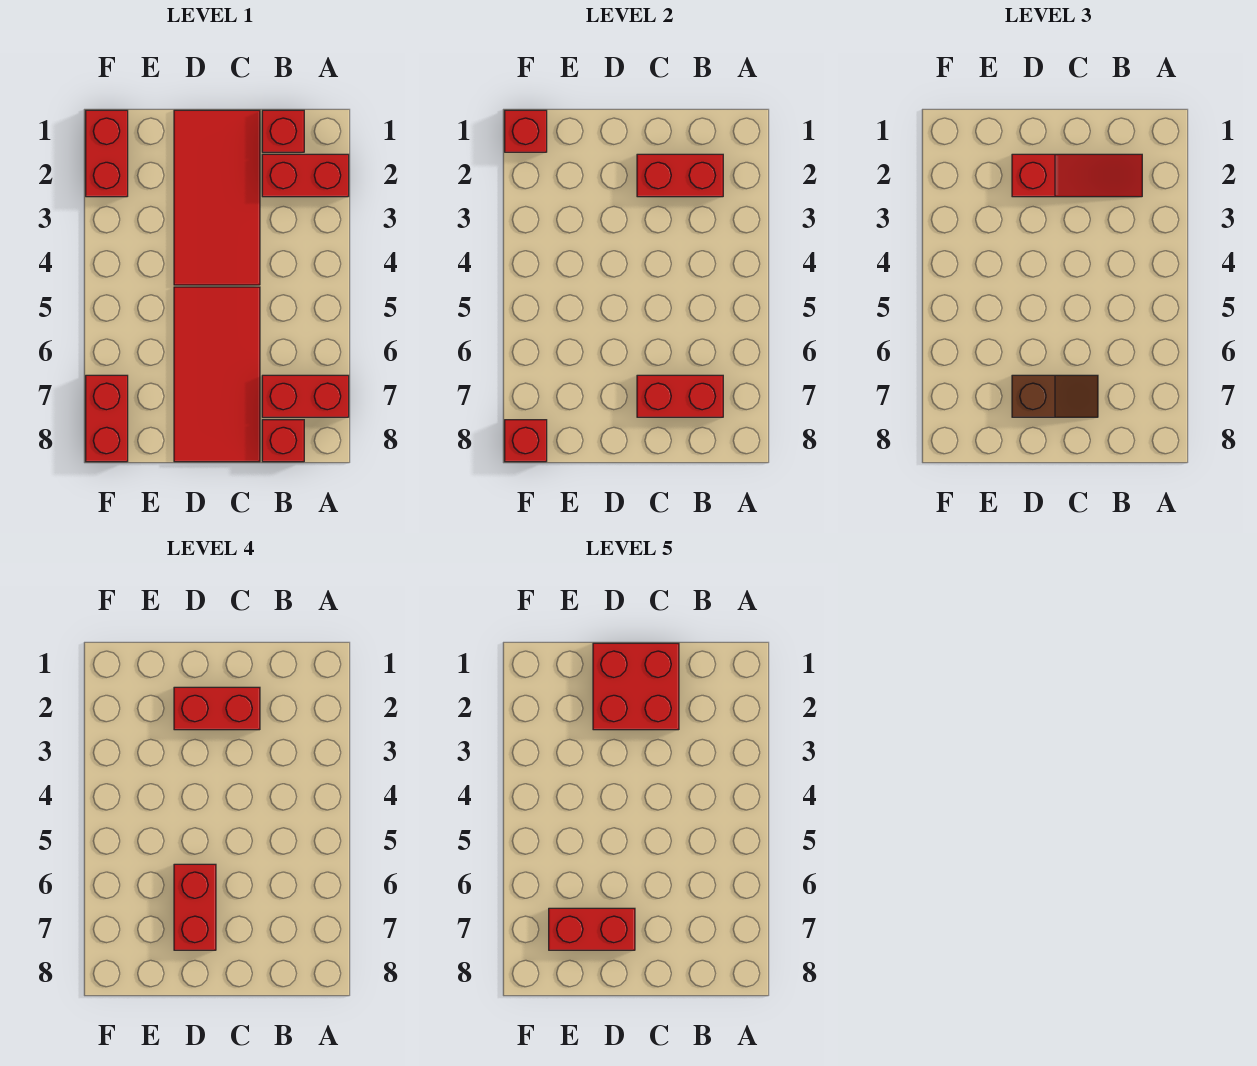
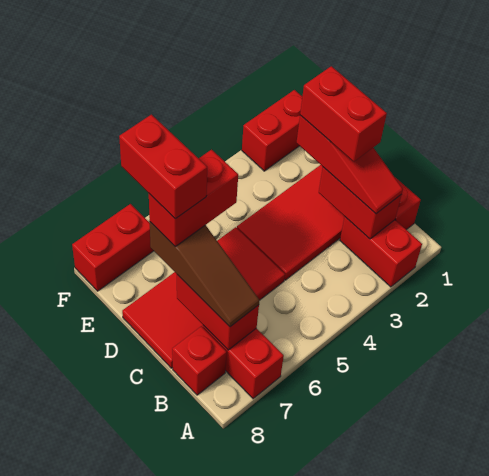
red 2x2 brick [593,643,679,730] -> none
brown 1x2 slope [1012,375,1098,417] -> brown 1x3 slope [150,222,260,327]
red 1x1 brick [505,110,547,152] -> none
red 1x1 brick [505,420,547,462] -> none

